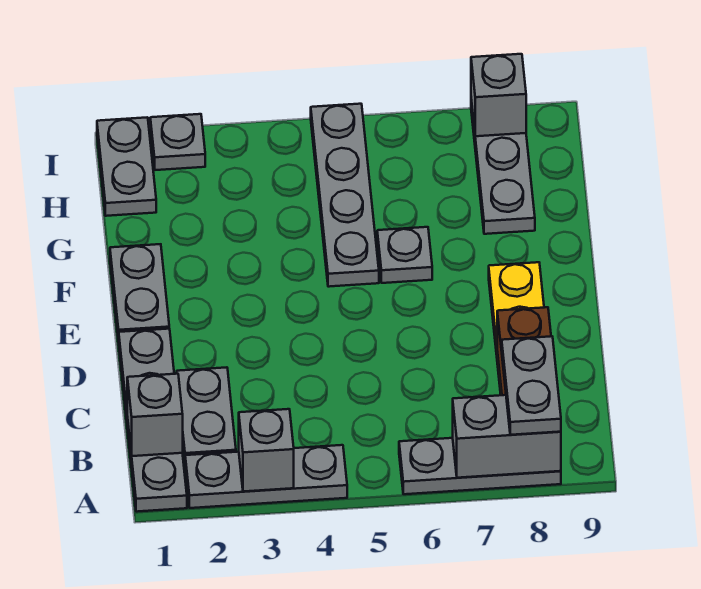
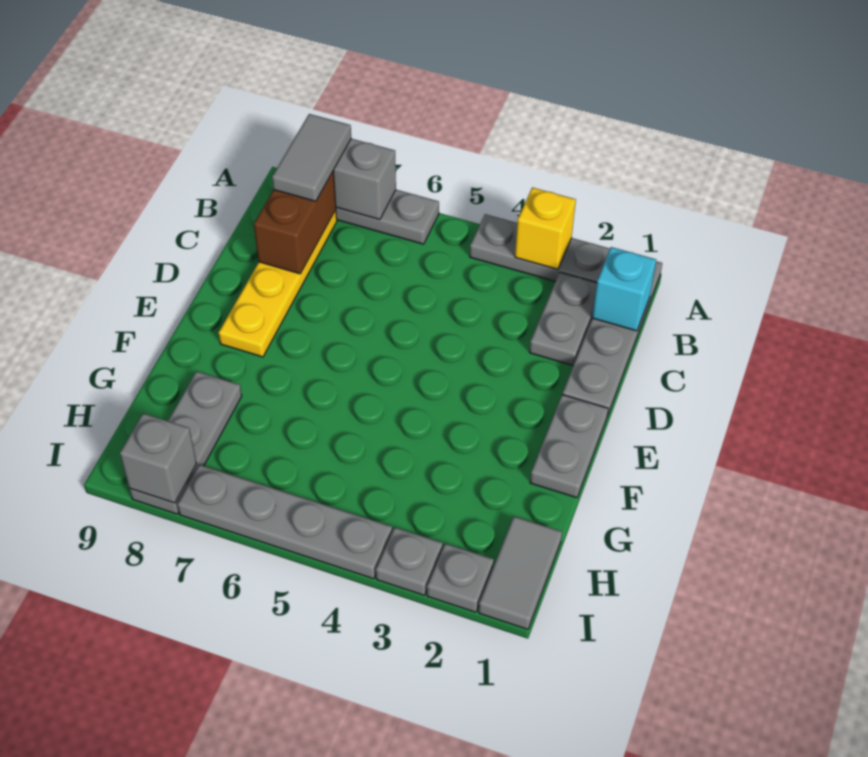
grey 1x1 brick [239,409,294,492] -> yellow 1x1 brick [515,188,576,269]
grey 1x2 plate [502,336,561,435] -> grey 1x2 tile [272,114,351,201]
grey 1x1 brick [127,374,183,456] -> cyan 1x1 brick [592,247,656,331]
grey 1x4 plate [311,104,379,287] -> grey 1x4 plate turned to [177,465,392,579]
grey 1x1 plate [377,227,432,283] -> grey 1x1 plate moved to [376,528,443,595]
grey 1x2 plate [97,117,156,216] -> grey 1x2 tile [479,516,562,629]

